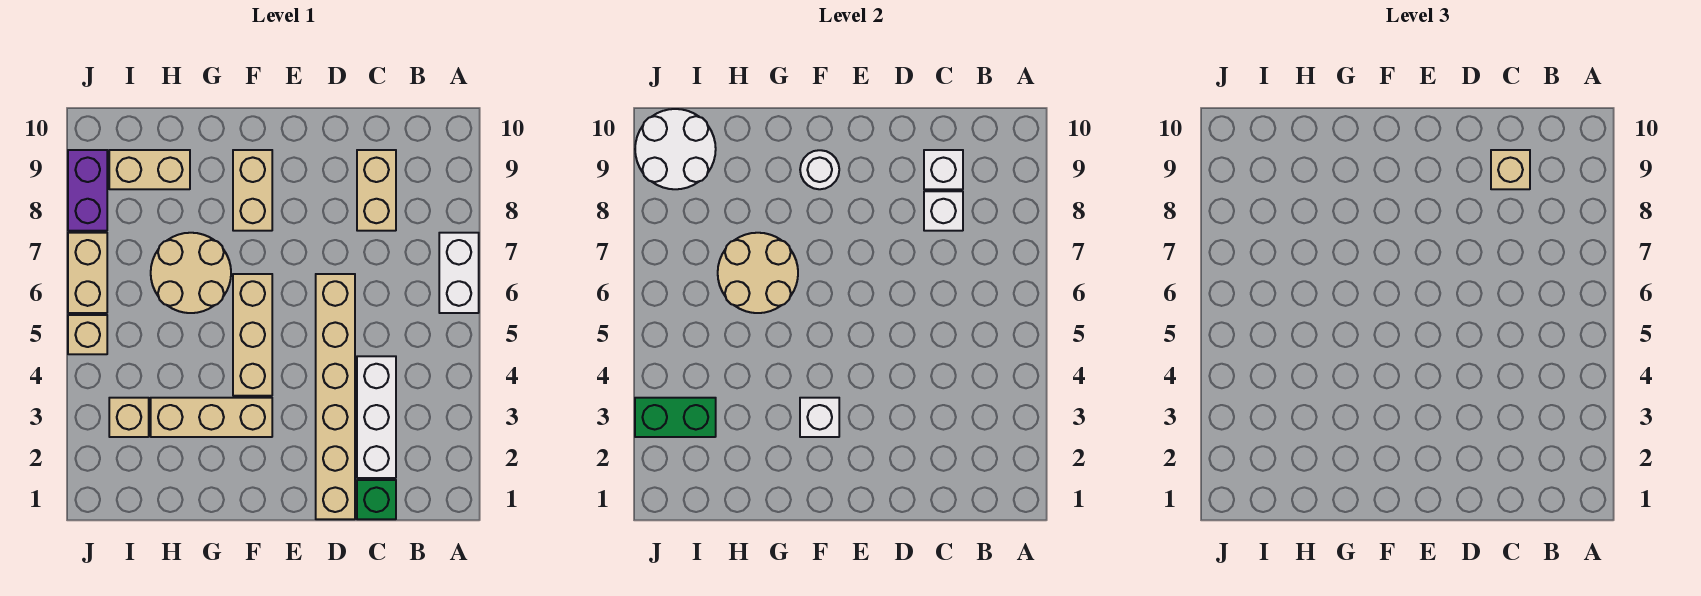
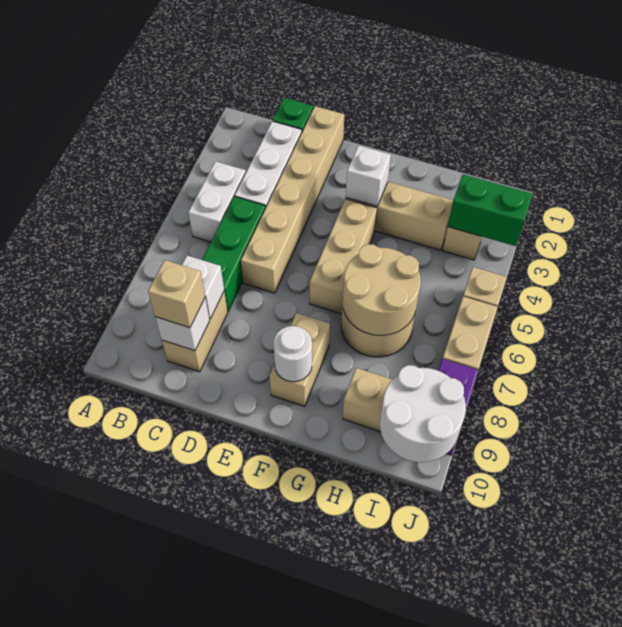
white 1x2 brick [439,233,479,313] -> white 1x2 brick moved to [188,161,246,242]
none -> green 1x3 brick [202,197,265,311]

